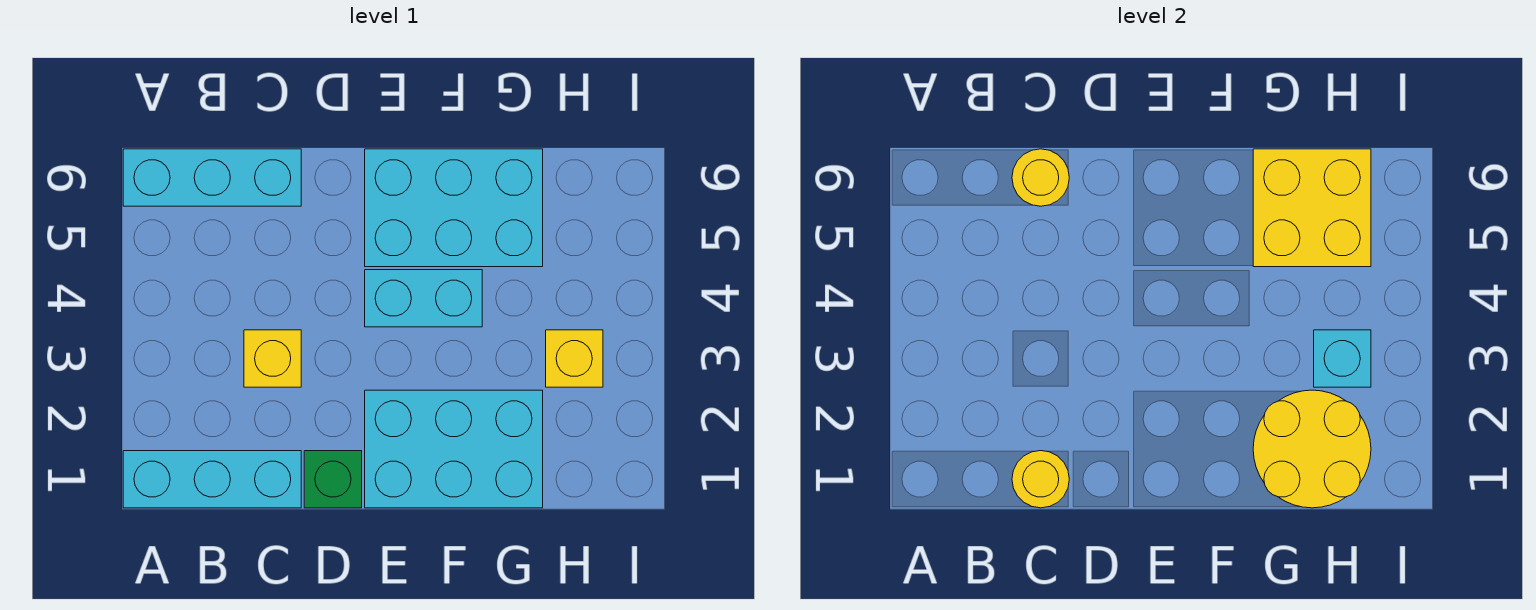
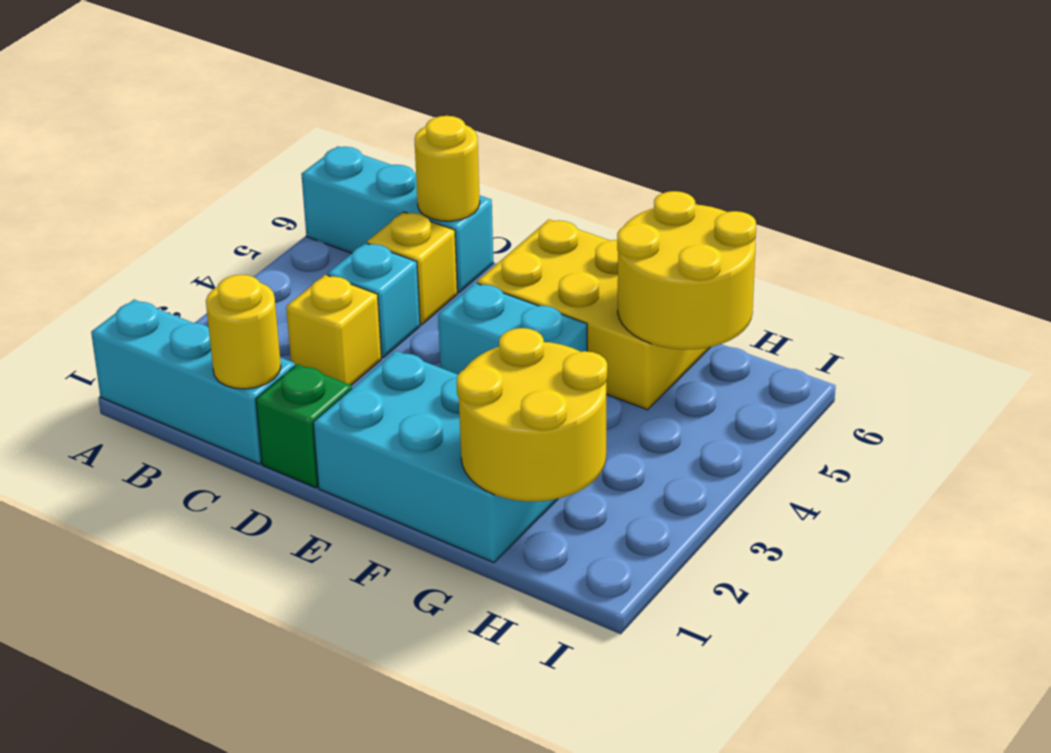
cyan 2x3 brick [365,149,543,267] -> yellow 2x3 brick [477,220,710,410]
yellow 2x2 brick [1253,149,1371,267] -> yellow 2x2 round brick [617,191,756,349]
yellow 1x1 brick [546,330,603,387] -> yellow 1x1 brick moved to [367,212,457,325]
cyan 1x1 brick [1314,330,1371,387] -> cyan 1x1 brick moved to [327,243,420,358]

